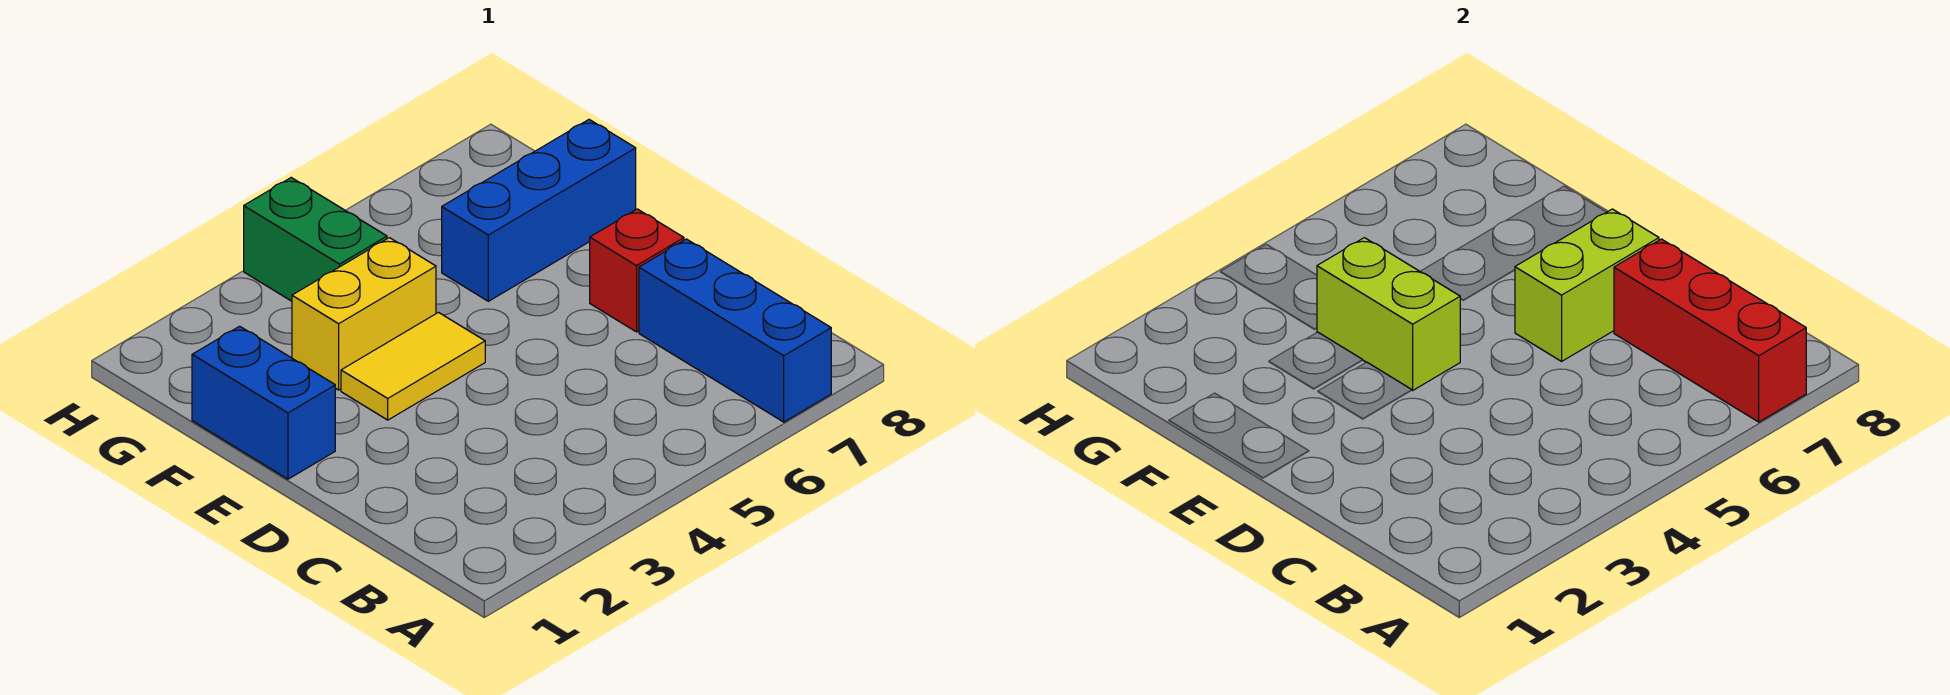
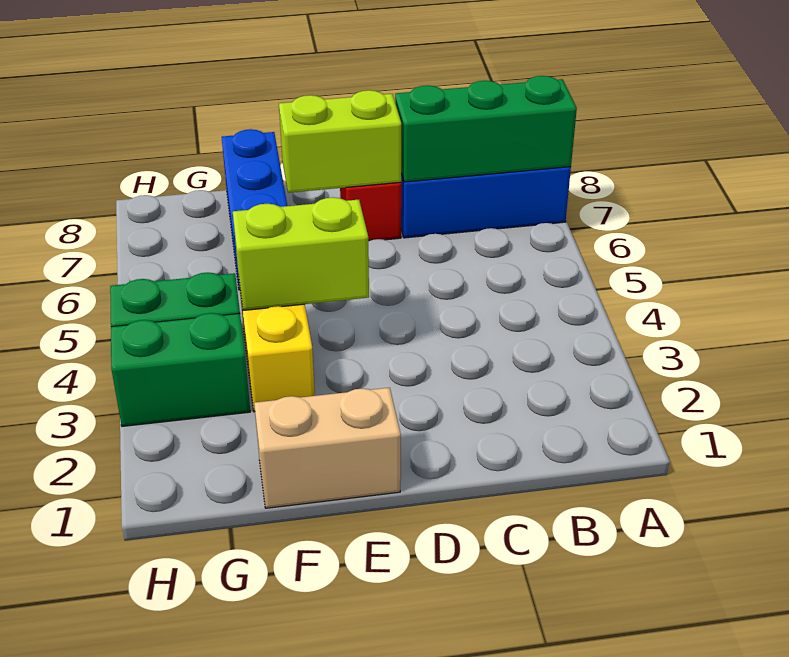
red 1x3 brick [1614,239,1806,422] -> green 1x3 brick [395,76,577,182]
lime 1x2 brick [1515,209,1659,361] -> lime 1x2 brick turned to [279,90,401,193]
blue 1x2 brick [192,326,335,479] -> tan 1x2 brick [254,388,401,508]
yellow 1x2 tile [341,312,485,420] -> none
none -> green 1x2 brick [111,313,250,426]

